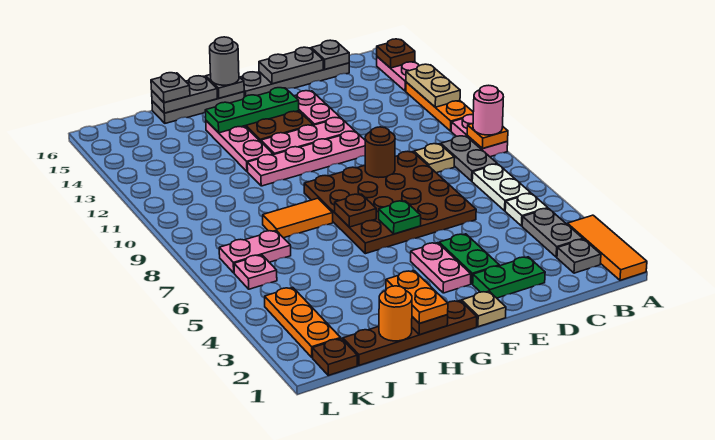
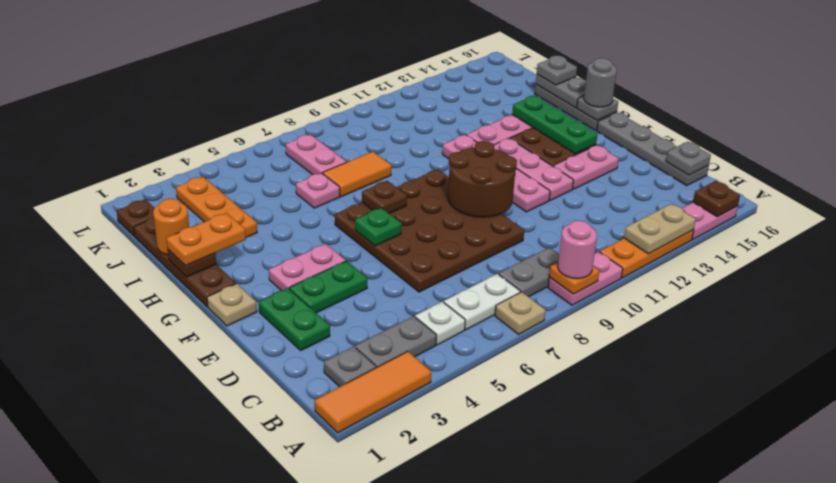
tan 1x1 plate [414,144,455,173] -> tan 1x1 plate moved to [495,292,546,334]
grey 1x2 plate [259,47,323,84] -> none
brown 1x1 round brick [365,127,395,178] -> brown 2x2 round brick [448,141,517,217]
orange 1x2 tile [263,198,333,238] -> orange 1x2 tile turned to [323,152,392,197]
orange 1x3 plate [265,287,341,358] -> orange 1x3 plate turned to [176,177,257,238]
pink 1x1 plate [234,255,277,289] -> pink 1x1 plate moved to [296,173,340,208]

